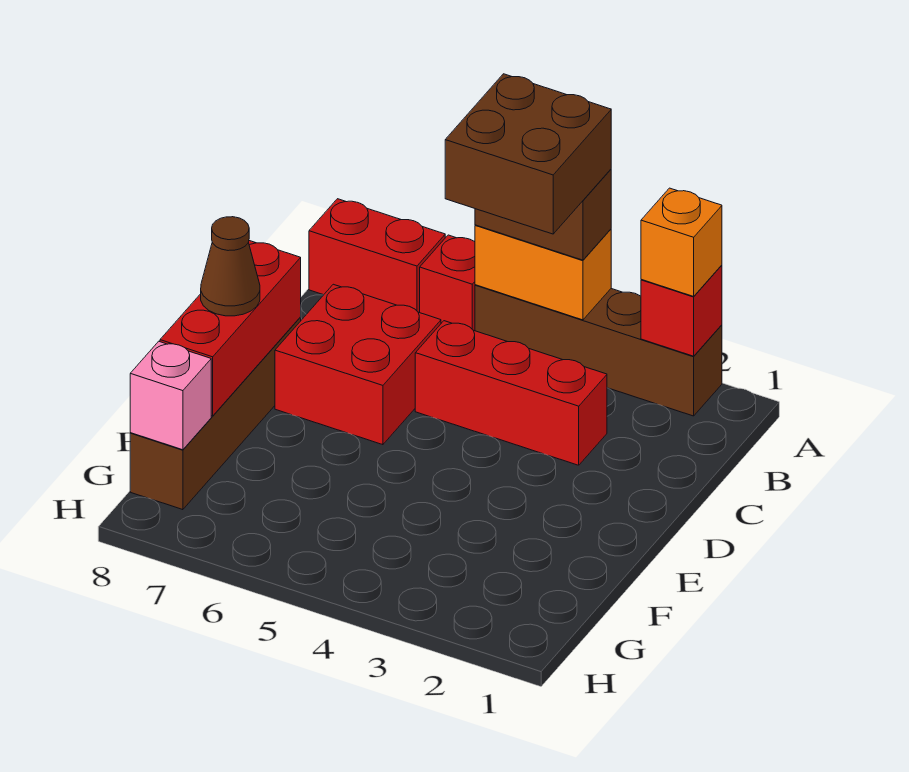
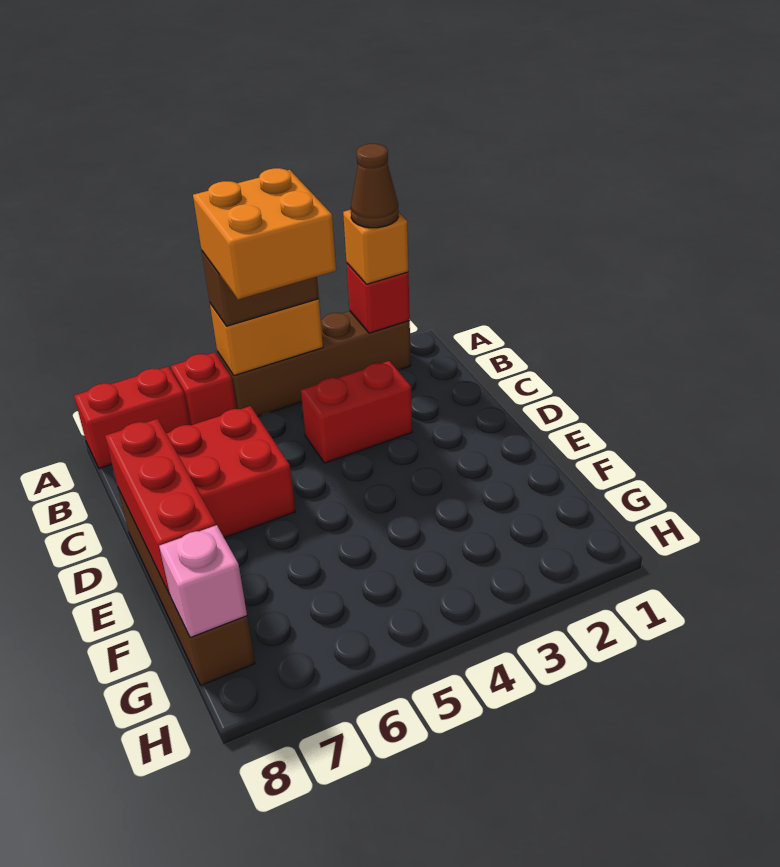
brown 2x2 brick [445,74,611,234] -> orange 2x2 brick [193,168,336,299]
red 1x3 brick [415,321,607,465] -> red 1x2 brick [301,361,412,463]
brown 1x1 cone [201,217,260,316] -> brown 1x1 cone moved to [351,144,399,228]

